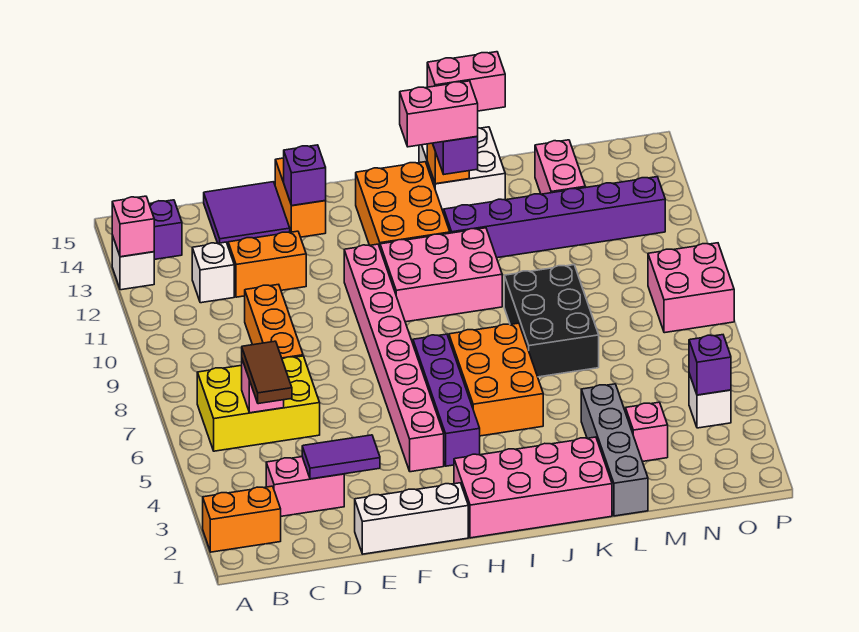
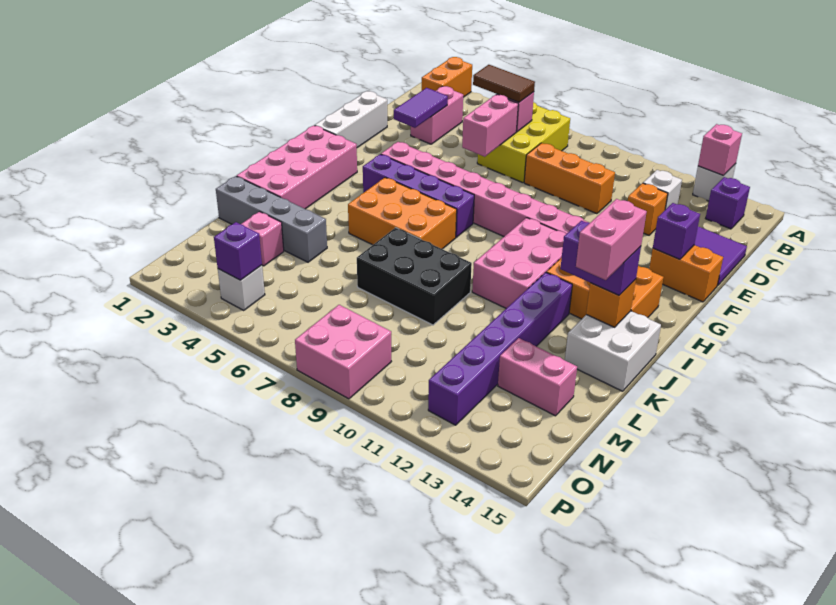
orange 1x2 brick [228,231,306,297] -> orange 1x1 brick [628,183,668,235]
pink 1x2 brick [400,81,478,147] -> pink 1x2 brick moved to [462,95,518,157]

